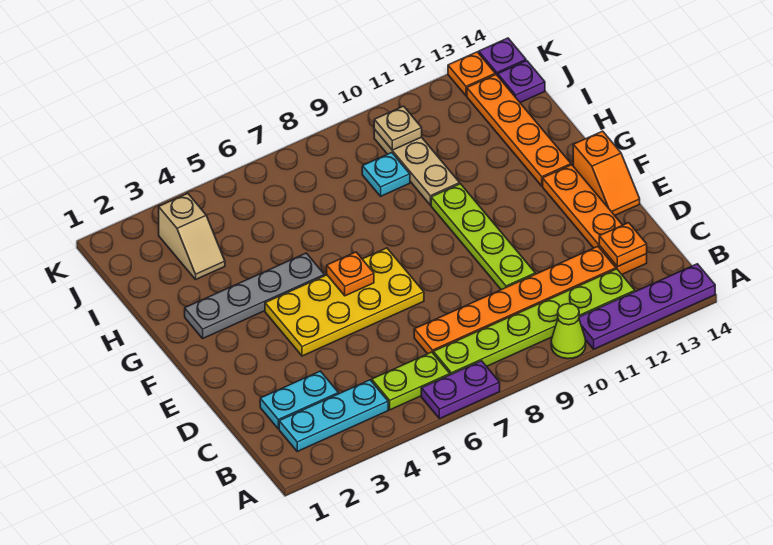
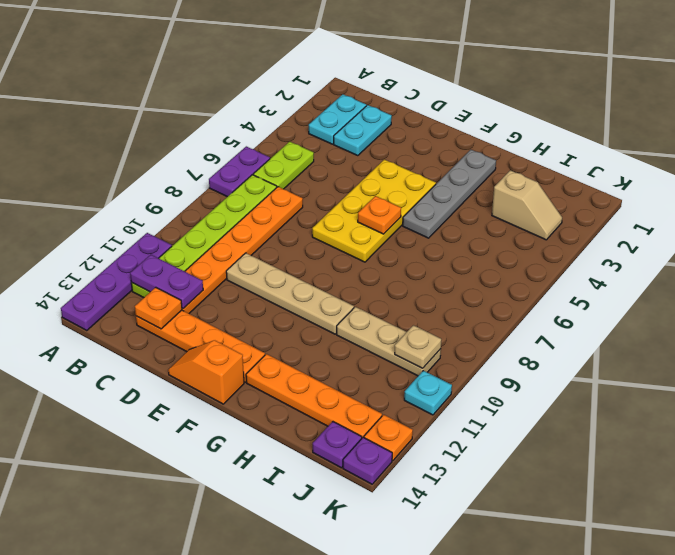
lime 1x1 cone [551,304,586,359] -> none
cyan 1x3 plate [279,380,388,451] -> cyan 1x2 plate [309,94,366,144]
none -> purple 1x2 plate [130,255,203,309]
lime 1x4 plate [431,184,535,290] -> tan 1x4 plate [226,253,354,334]
tan 1x2 slope [159,193,225,279] -> tan 1x2 slope turned to [492,170,562,240]
cyan 1x1 plate [362,153,410,196] -> cyan 1x1 plate moved to [404,371,452,415]

